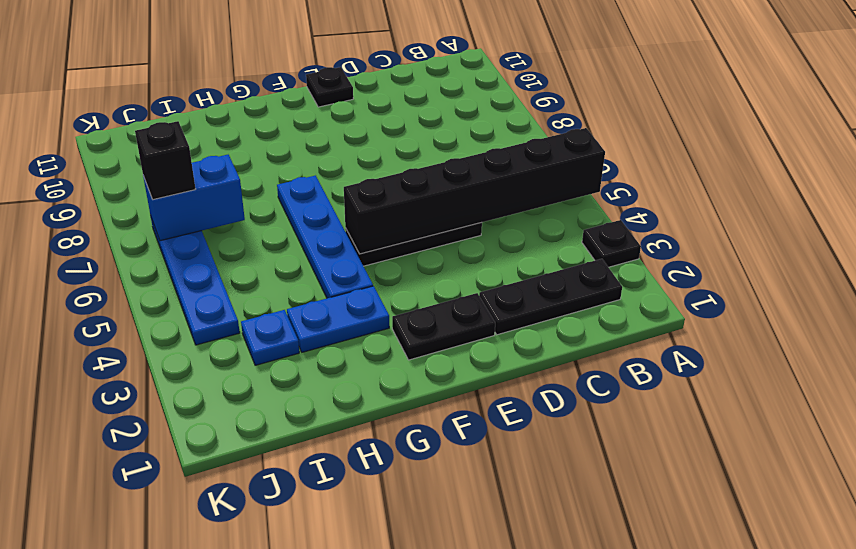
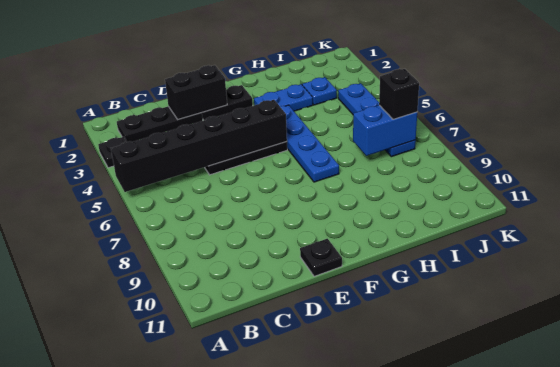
none -> black 1x2 brick [165,65,227,120]

